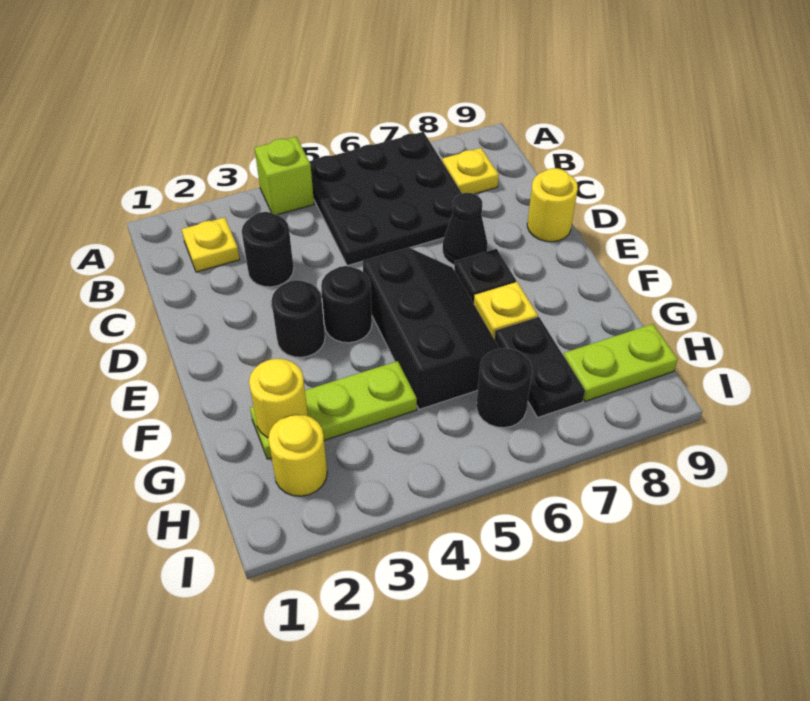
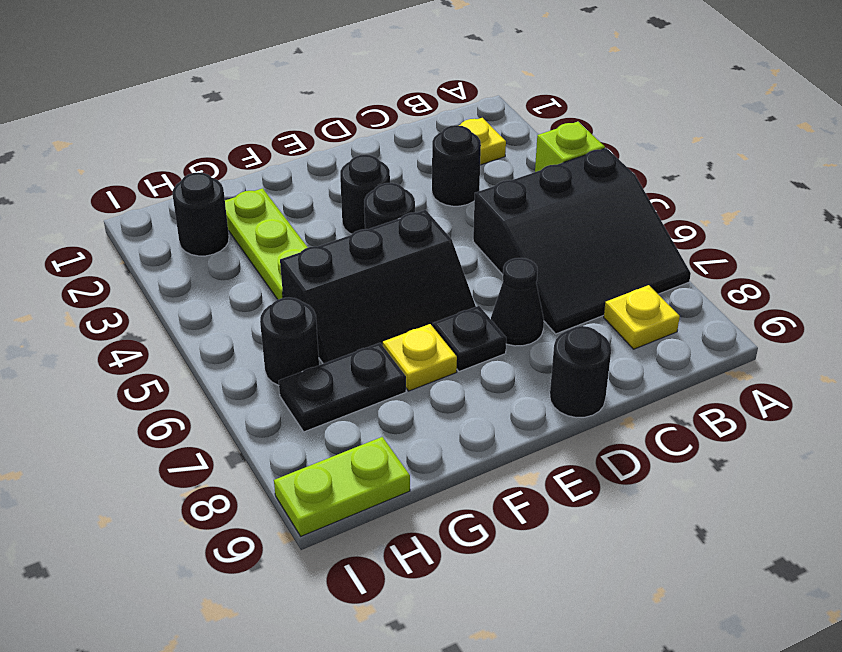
black 3x3 plate [310,132,462,266] -> black 3x3 slope [473,148,691,334]
yellow 1x1 round brick [527,168,578,242] -> black 1x1 round brick [550,326,611,418]
yellow 1x1 round brick [249,359,308,437] -> none
yellow 1x1 round brick [268,414,327,496] -> black 1x1 round brick [172,172,229,256]
lime 1x2 plate [564,324,678,401] -> lime 1x2 plate turned to [274,437,410,536]

